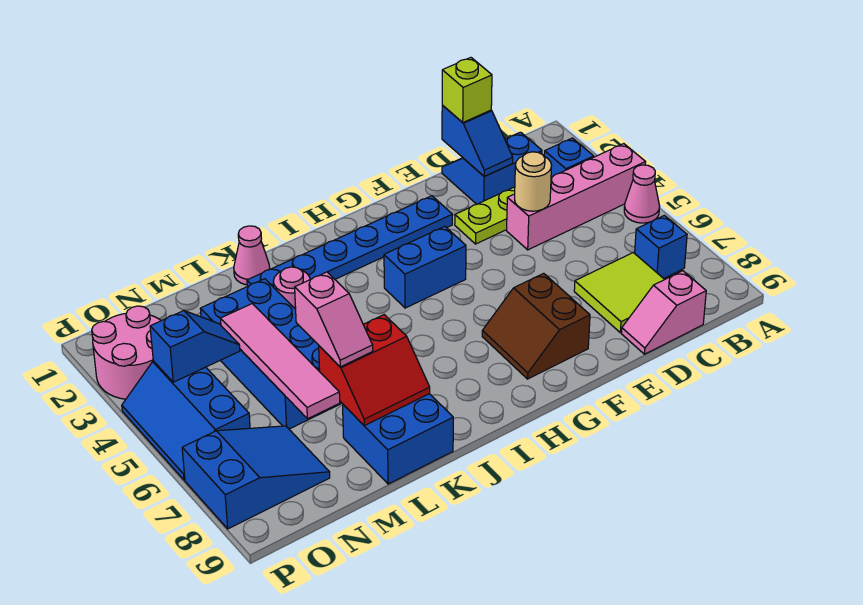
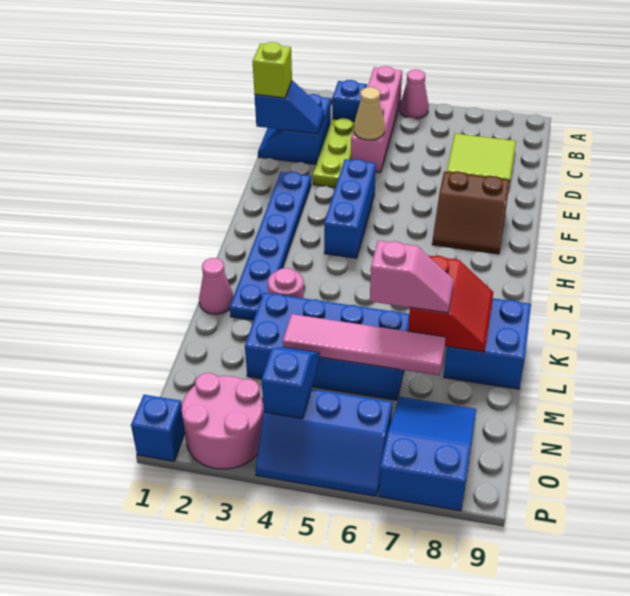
blue 1x1 brick [635,215,687,278] -> blue 1x1 brick moved to [131,395,185,461]
pink 1x2 slope [622,271,706,354] -> none
tan 1x1 round brick [515,152,552,211] -> tan 1x1 cone [354,87,385,140]
blue 1x2 brick [384,226,466,308] -> blue 1x3 brick [324,159,376,258]

